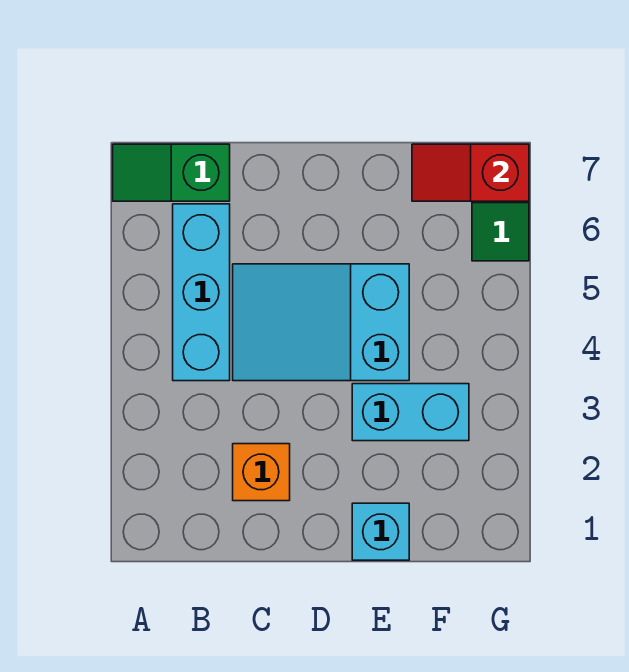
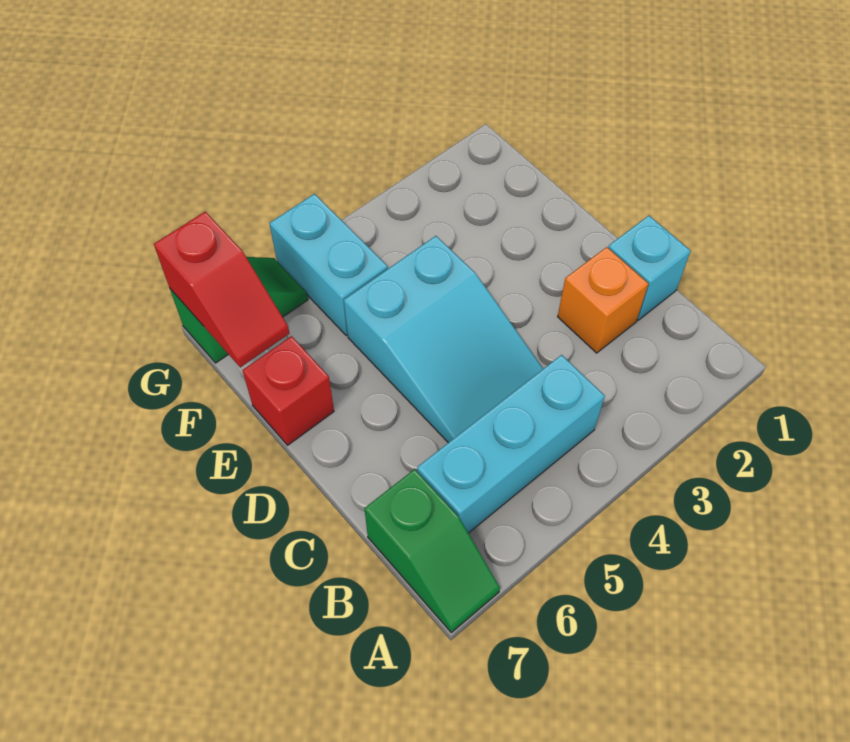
cyan 1x1 brick [352,503,409,560] -> cyan 1x1 brick moved to [608,216,691,320]
cyan 1x2 brick [352,384,469,441] -> cyan 1x2 brick moved to [269,194,388,336]
none -> red 1x1 brick [242,336,334,445]

